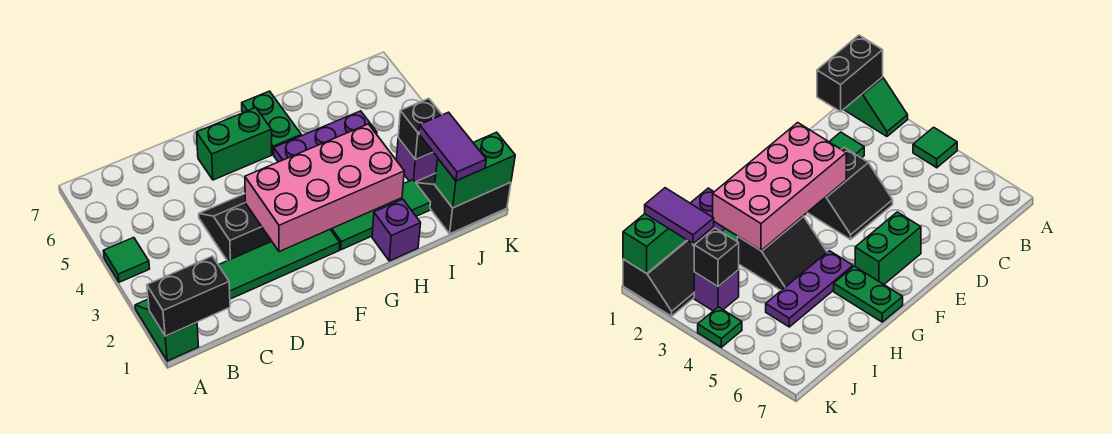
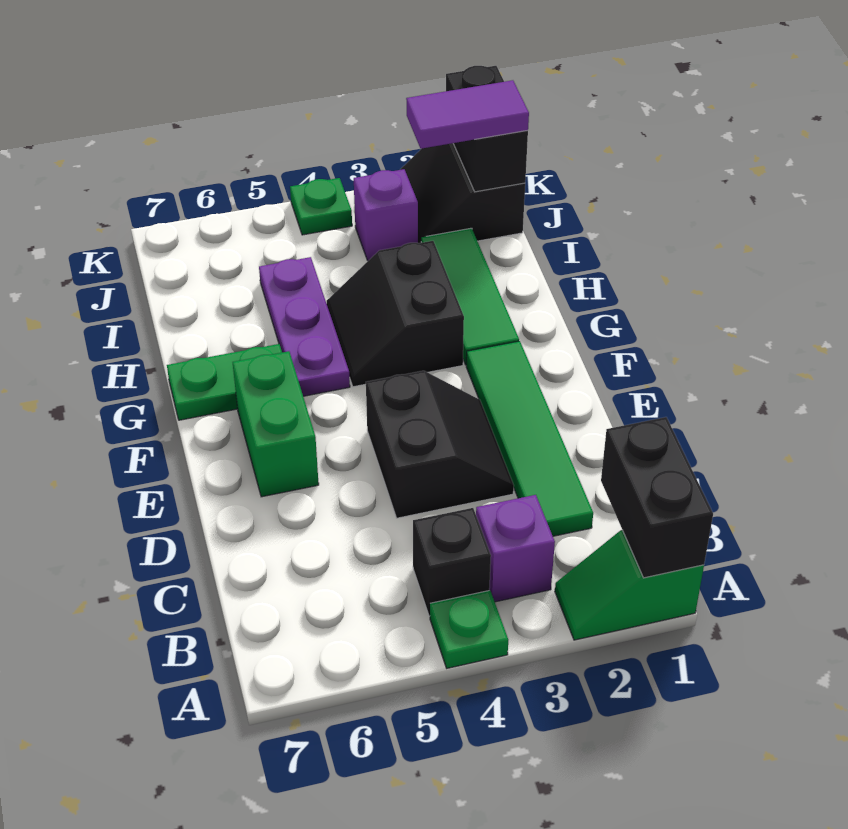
green 1x1 tile [103,237,150,282] -> green 1x1 plate [430,590,508,668]
black 2x2 slope [199,194,272,261] -> black 2x2 slope turned to [366,371,514,518]
pink 2x4 brick [245,124,404,252] -> none
purple 1x1 brick [372,199,421,261] -> purple 1x1 brick moved to [476,495,555,602]
green 1x2 brick [434,132,515,208] -> black 1x2 brick [446,66,528,192]
black 1x1 brick [398,98,442,160] -> black 1x1 brick moved to [413,508,491,616]

